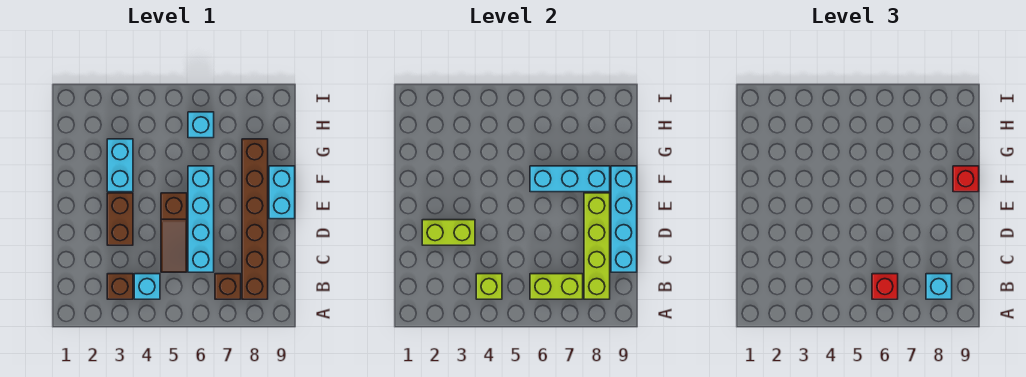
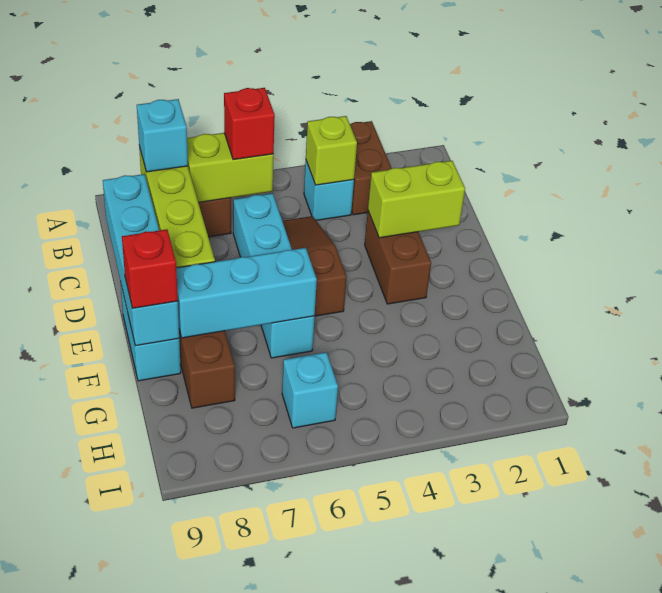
brown 1x1 brick [107,274,133,299] -> brown 1x2 brick [350,121,392,215]
cyan 1x2 brick [107,139,133,192] -> none

